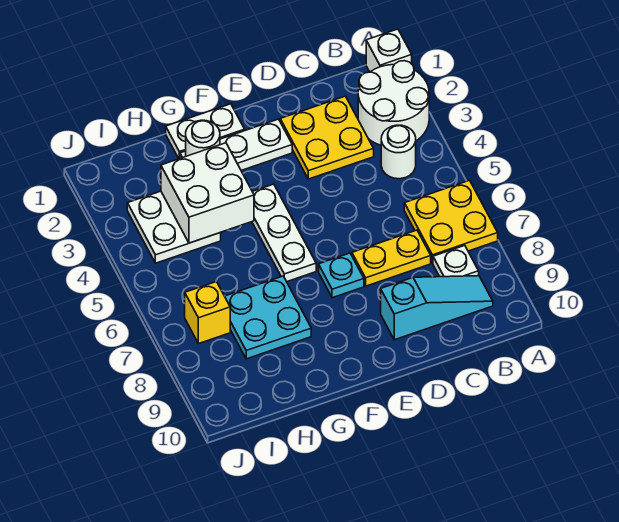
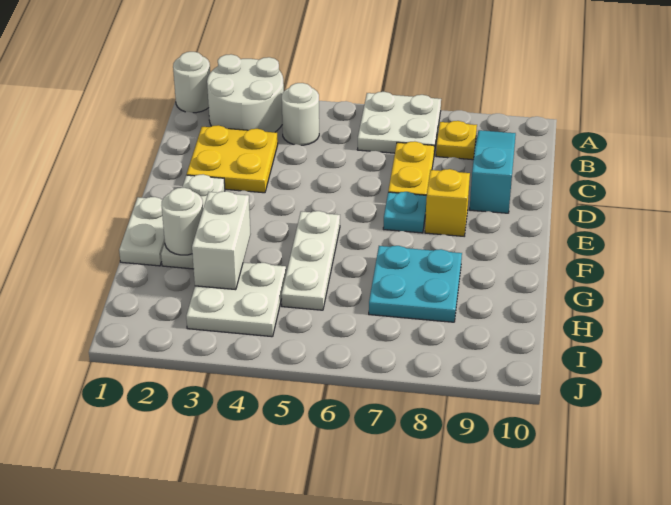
white 1x1 brick [366,29,412,72] -> white 1x1 round brick [173,52,210,113]
yellow 2x2 plate [404,180,498,263] -> white 2x2 plate [357,92,441,153]
white 1x1 plate [433,245,479,277] -> yellow 1x1 plate [436,121,477,160]
white 1x3 plate [252,184,316,282] -> white 1x3 plate turned to [281,211,340,310]
white 2x2 brick [161,143,254,243] -> white 1x2 brick [192,191,250,290]
yellow 1x1 brick [185,282,230,344] -> yellow 1x1 brick moved to [425,169,470,236]

